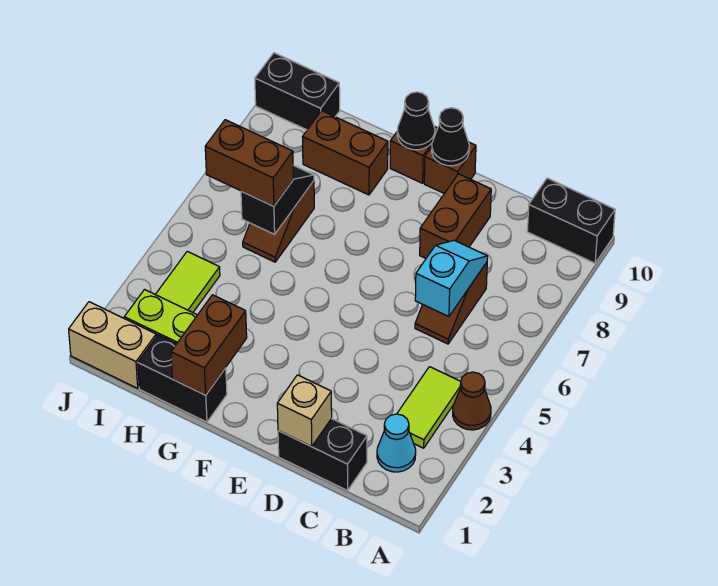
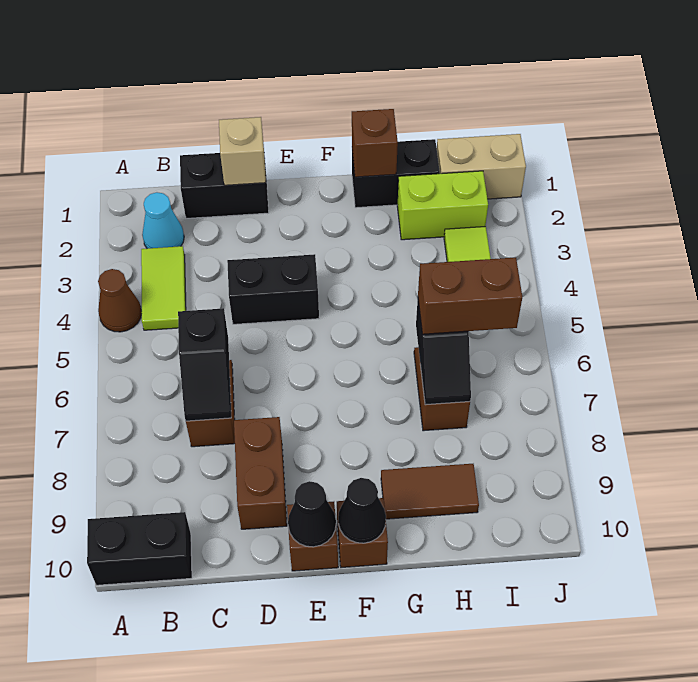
cyan 1x2 slope [415,240,488,317] -> black 1x2 slope [178,308,231,421]
brown 1x2 brick [171,295,247,395] -> brown 1x1 brick [352,109,398,177]
brown 1x2 brick [303,111,388,195] -> brown 1x2 tile [381,464,479,519]
black 1x2 brick [255,53,340,130] -> black 1x2 brick moved to [227,254,319,324]

